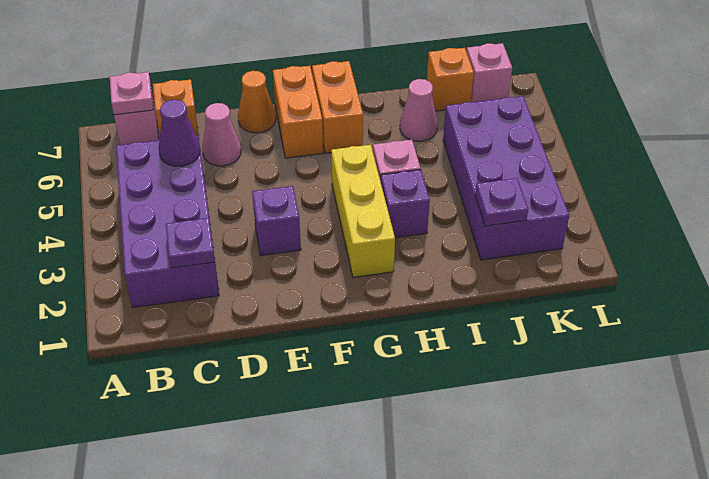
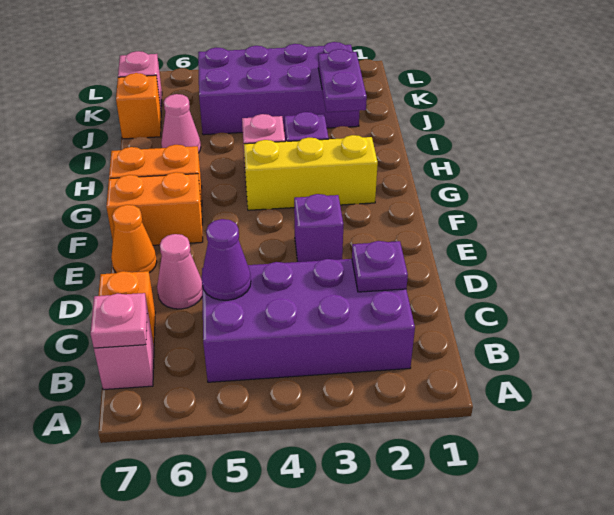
purple 1x1 plate [475,178,528,226] -> purple 1x2 plate [318,49,367,112]

